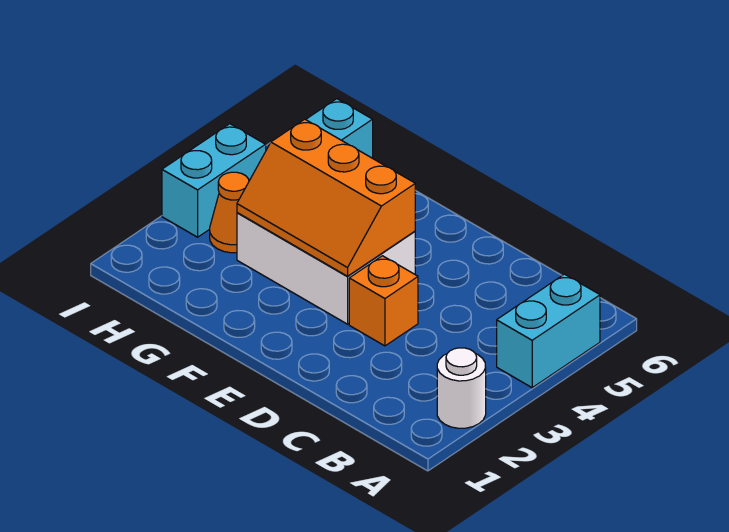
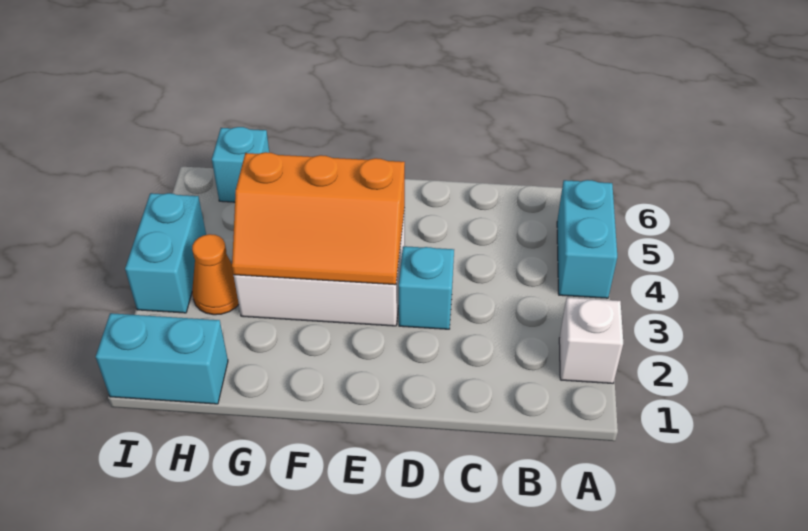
white 1x1 round brick [437,348,486,428] -> white 1x1 brick [559,297,623,383]
orange 1x1 brick [349,256,418,346] -> cyan 1x1 brick [399,246,454,329]
none -> cyan 1x2 brick [96,313,228,404]

